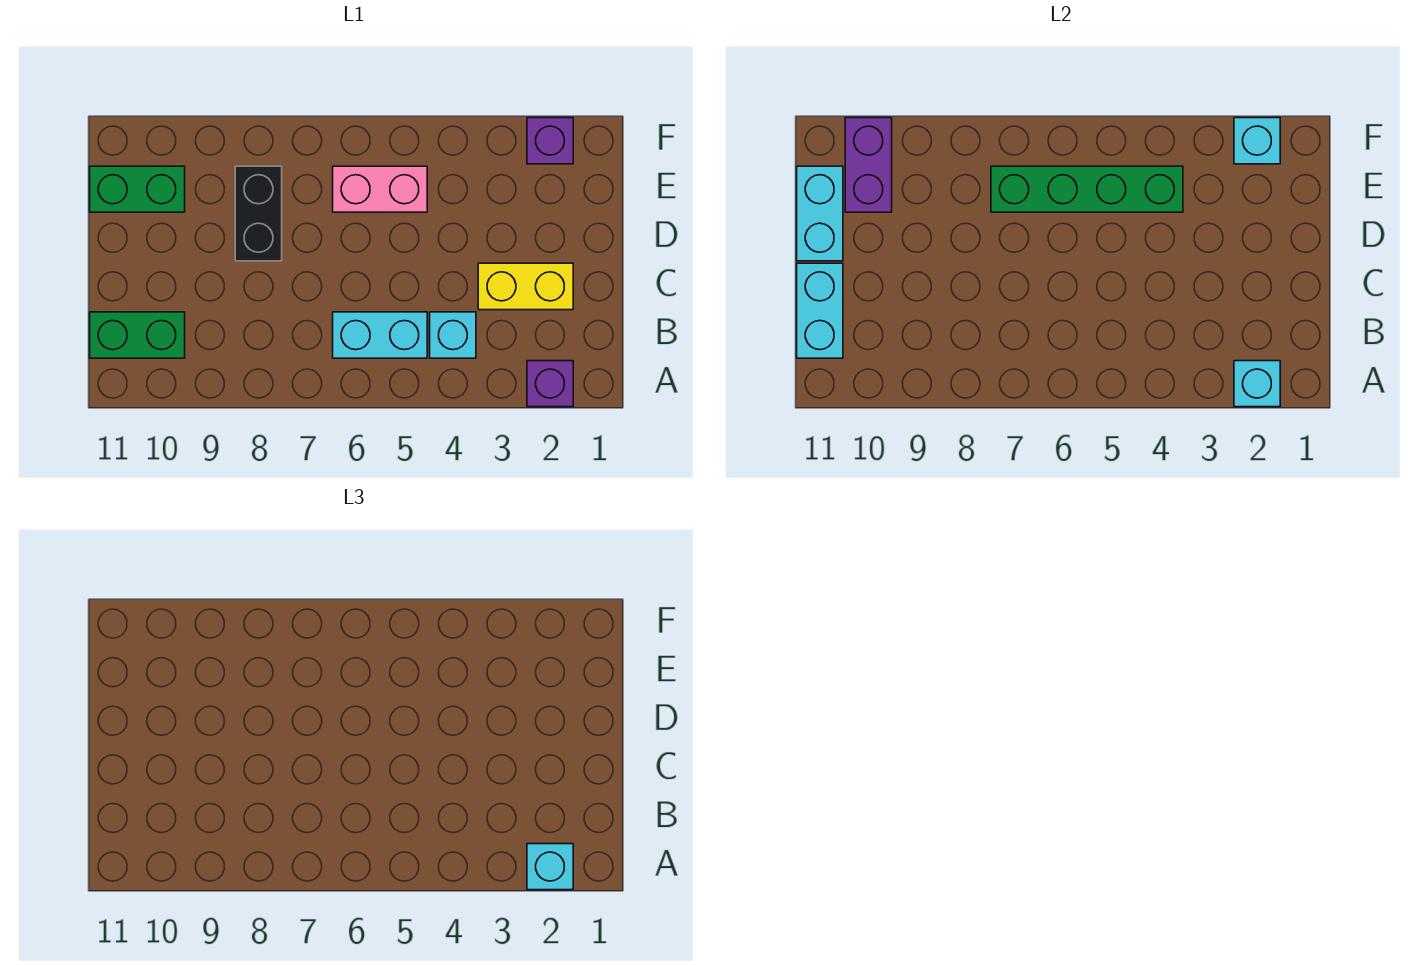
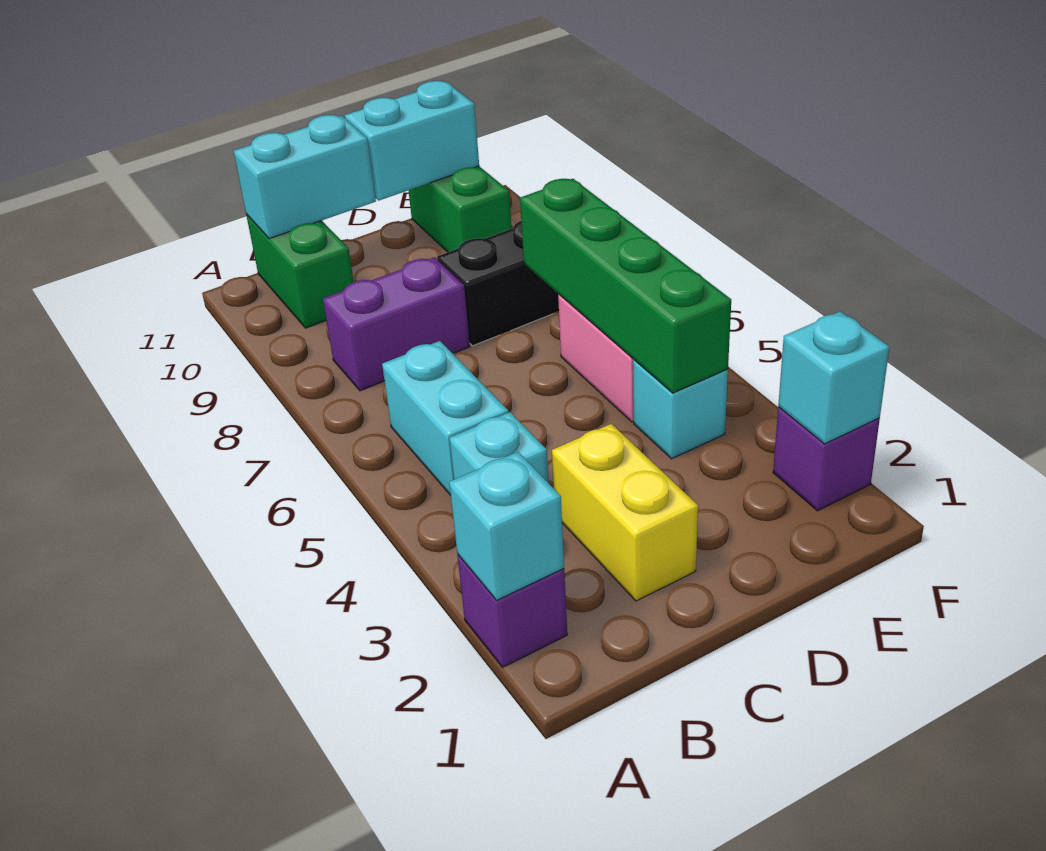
cyan 1x1 brick [527,844,573,890] -> cyan 1x1 brick moved to [633,360,728,459]
purple 1x2 brick [845,118,892,212] -> purple 1x2 brick moved to [323,257,470,391]

